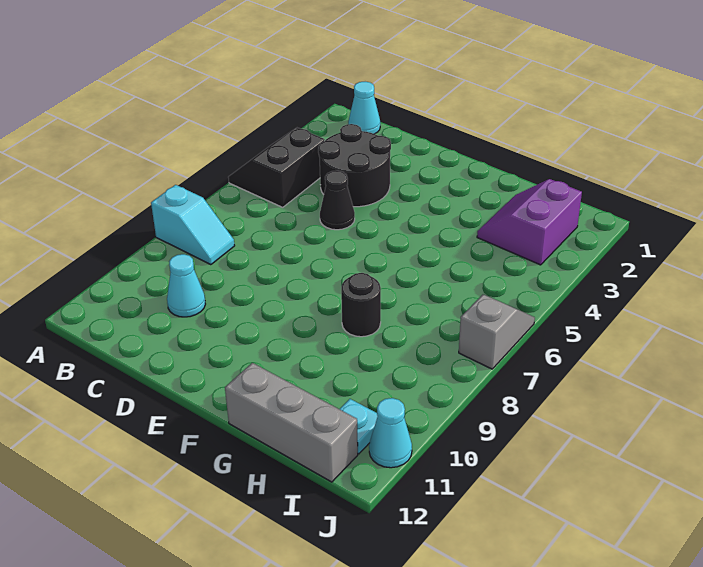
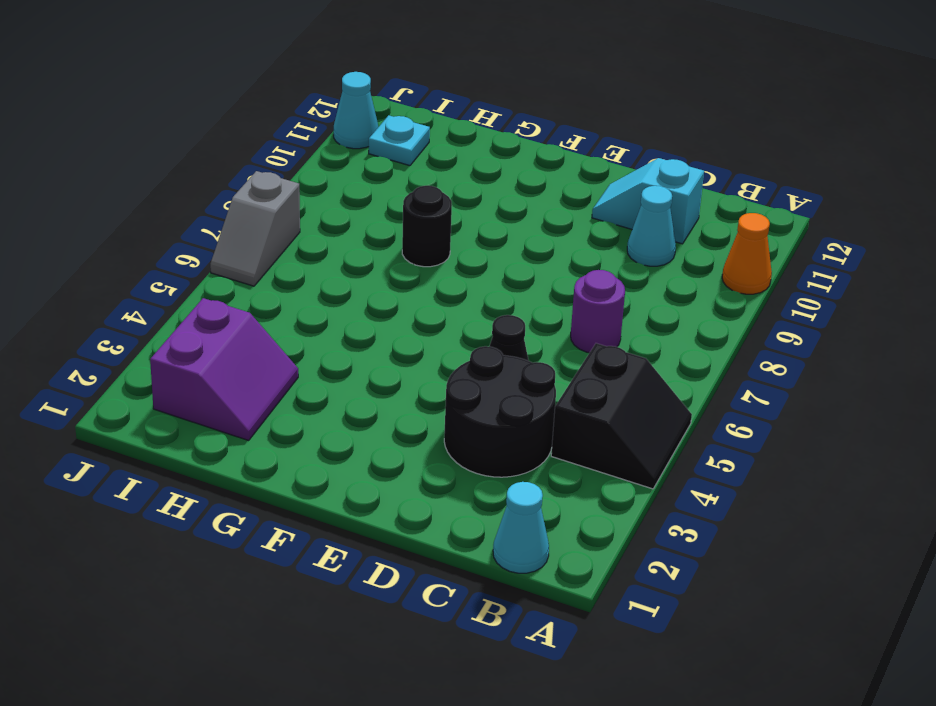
cyan 1x2 slope [151,185,235,265] -> cyan 1x2 slope moved to [592,158,704,244]
none -> orange 1x1 cone [722,213,772,294]
none -> purple 1x1 round brick [571,270,625,353]
grey 1x3 brick [225,363,358,482] -> none

